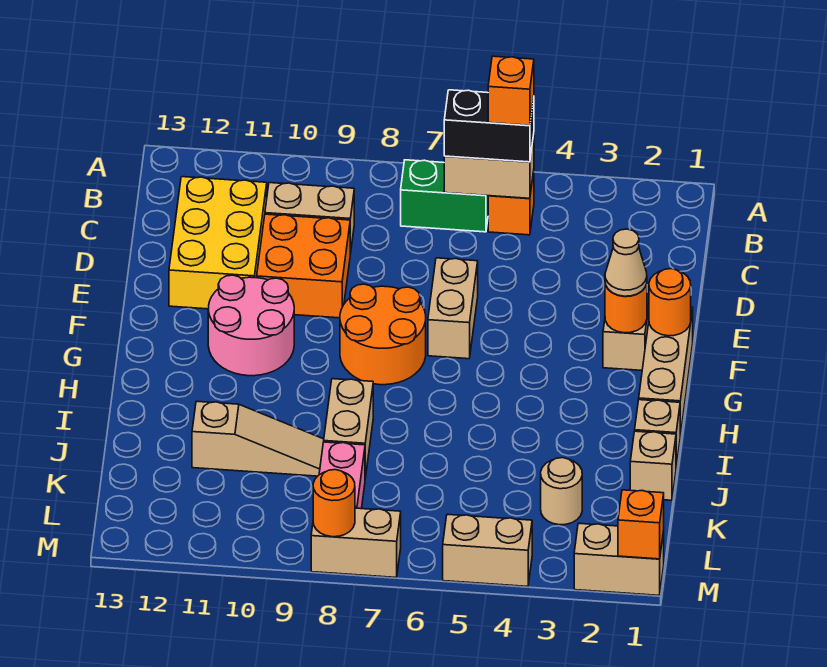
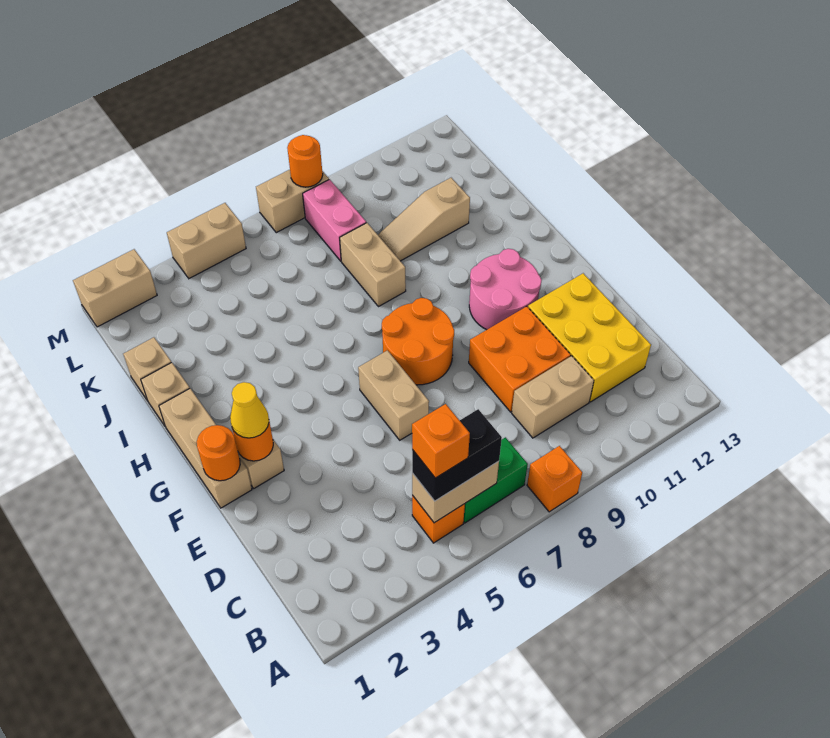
tan 1x1 cone [605,229,647,296] -> yellow 1x1 cone [230,382,269,438]
tan 1x1 round brick [541,458,582,525] -> none
orange 1x1 brick [618,490,664,559] -> orange 1x1 brick moved to [527,446,582,512]

